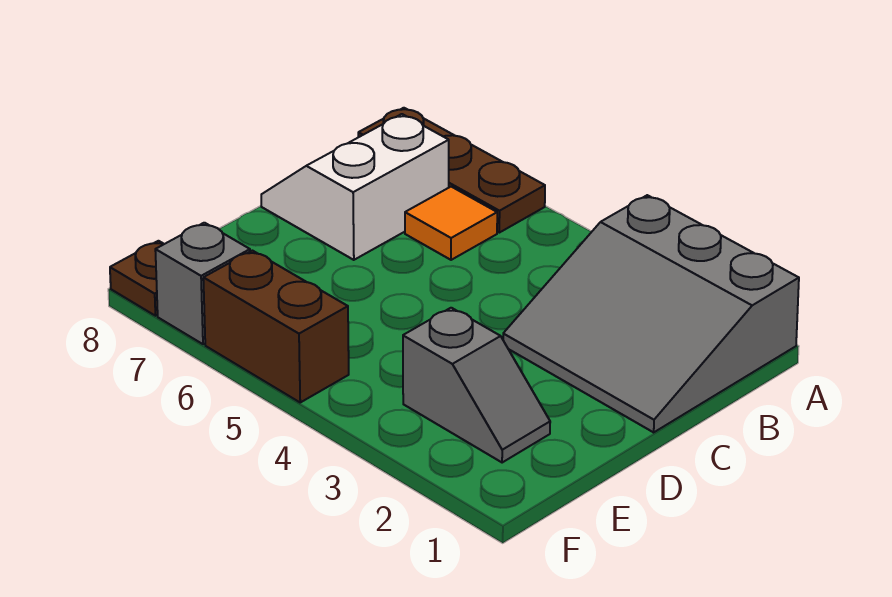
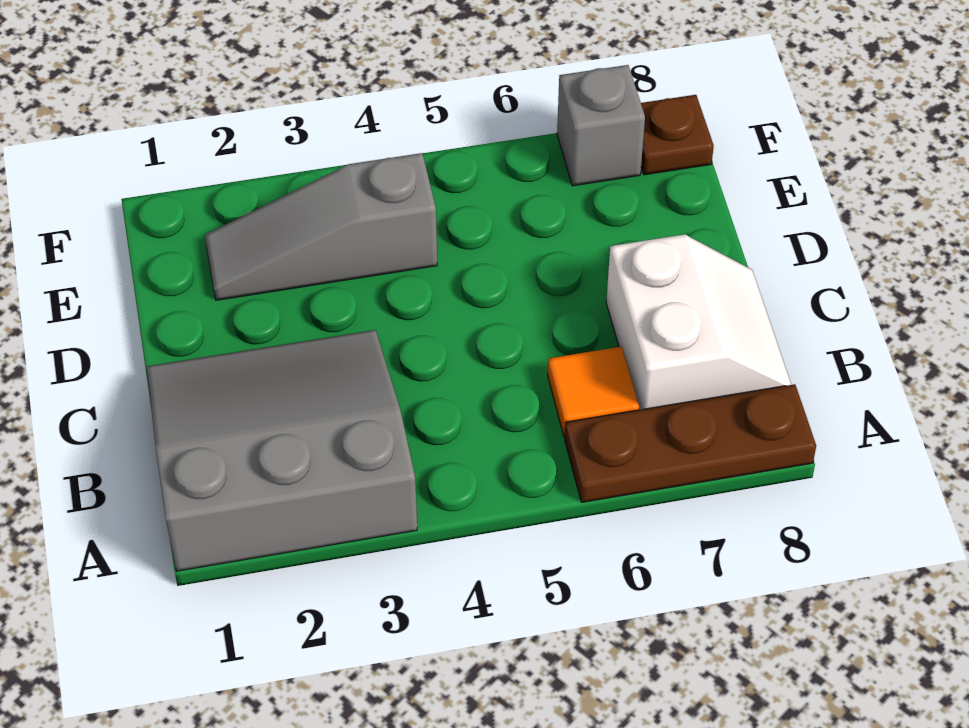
grey 1x2 slope [403,308,550,463] -> grey 1x3 slope [205,153,437,300]
brown 1x2 brick [203,251,349,402] -> none

